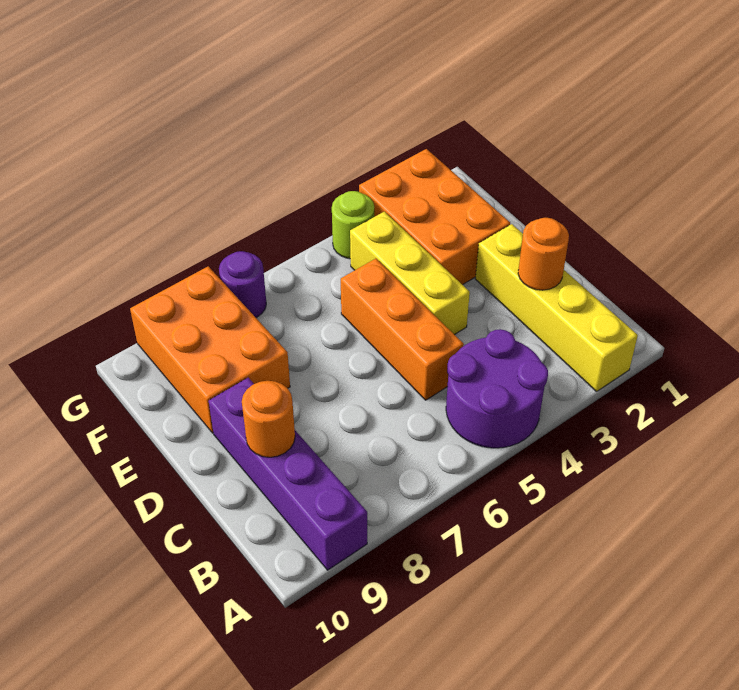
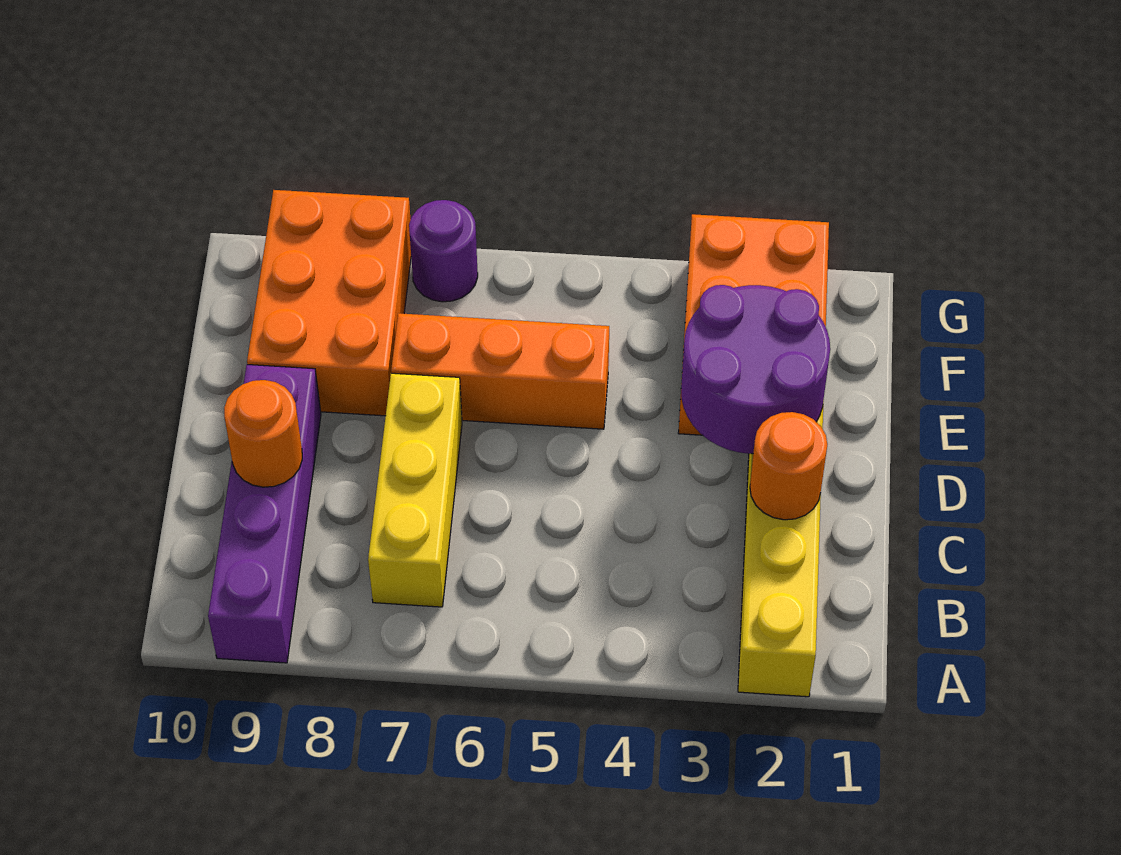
purple 2x2 round brick [446,329,548,448] -> purple 2x2 round brick moved to [681,285,830,454]
orange 1x3 brick [341,259,464,400] -> orange 1x3 brick turned to [391,313,609,429]
yellow 1x3 brick [350,212,470,335] -> yellow 1x3 brick moved to [368,373,462,607]
lime 1x1 round brick [332,191,374,259] -> none

